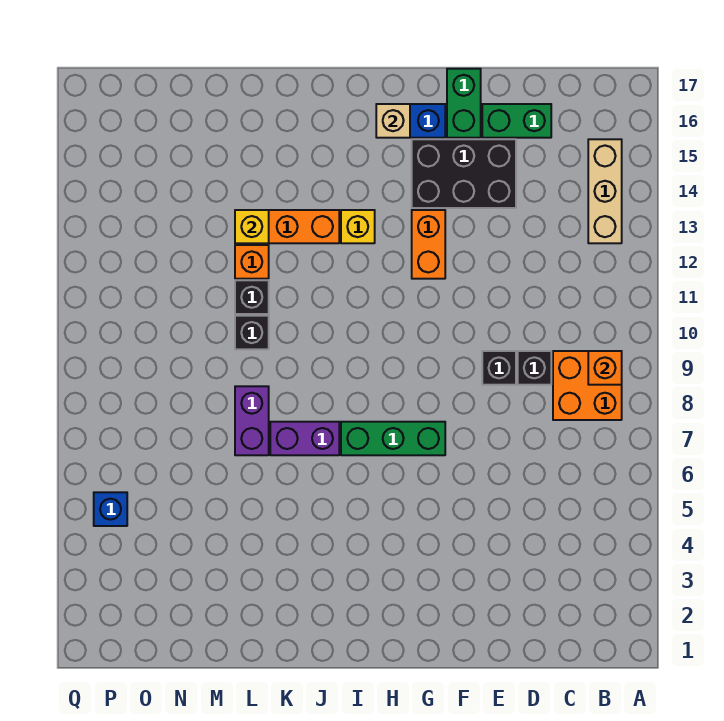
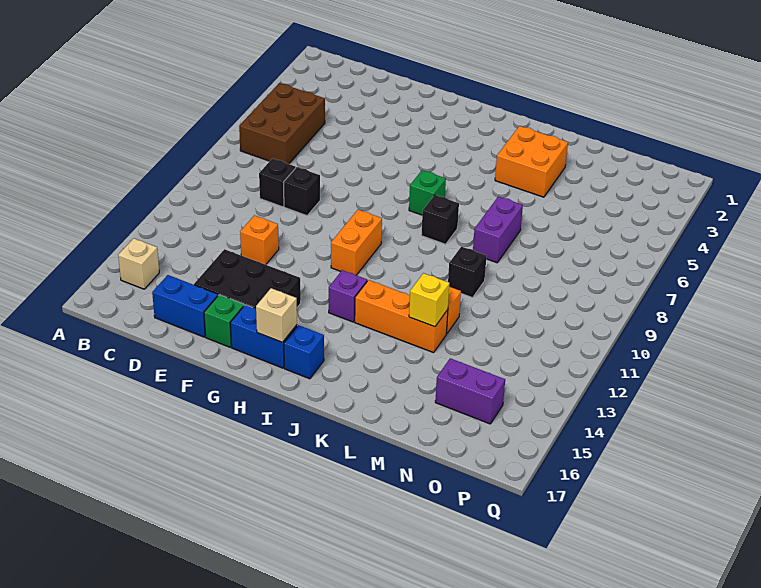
none -> brown 2x3 brick [239,83,325,164]
orange 2x2 brick [553,351,622,420] -> orange 2x2 brick moved to [495,126,568,197]
orange 1x1 brick [588,351,622,385] -> orange 1x1 brick moved to [240,215,279,265]
tan 1x3 brick [588,139,622,243] -> tan 1x1 brick [118,238,159,289]
green 1x2 brick [482,104,551,138] -> blue 1x2 brick [152,275,218,337]
green 1x2 brick [447,69,481,138] -> green 1x1 brick [204,295,244,347]
green 1x3 brick [341,422,445,455] -> green 1x1 brick [409,170,446,215]
orange 1x2 brick [412,210,445,279] -> orange 1x2 brick moved to [331,210,382,275]
yellow 1x1 brick [341,210,375,243] -> purple 1x1 brick [329,270,367,322]
purple 1x2 brick [270,422,339,455] -> purple 1x2 brick moved to [435,358,505,424]
black 1x1 brick [235,280,269,314] -> black 1x1 brick moved to [421,195,459,244]
blue 1x1 brick [94,492,127,526] -> blue 1x1 brick moved to [284,325,324,379]

